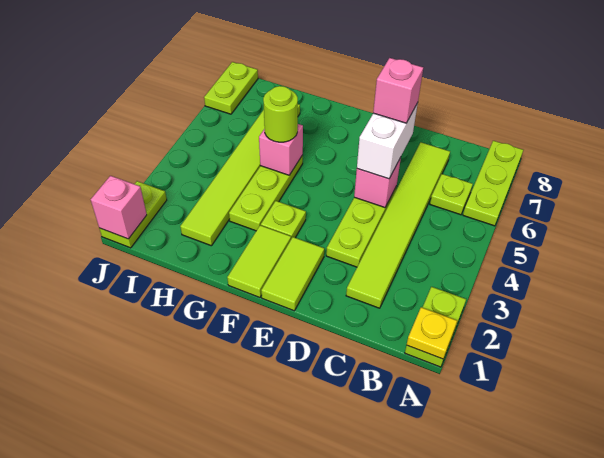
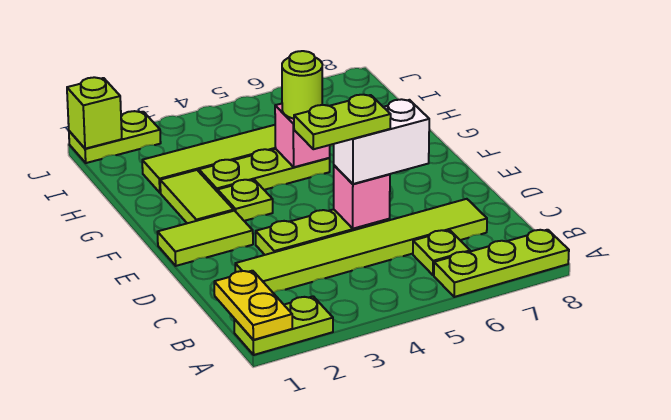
yellow 1x1 plate [407,307,457,359] -> yellow 1x2 plate [214,271,292,340]
pink 1x1 brick [373,58,423,123] -> none
lime 1x2 tile [227,225,291,297] -> lime 1x2 tile turned to [160,170,234,223]
pink 1x1 brick [91,176,147,239] -> lime 1x1 brick [67,77,122,149]
lime 1x2 plate [204,62,258,114] -> lime 1x2 plate moved to [294,95,391,149]

